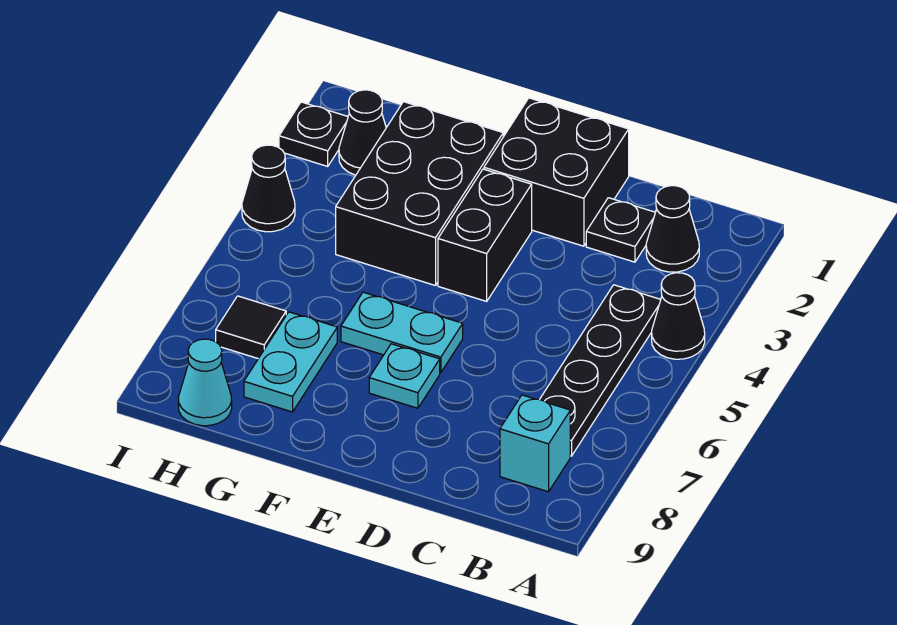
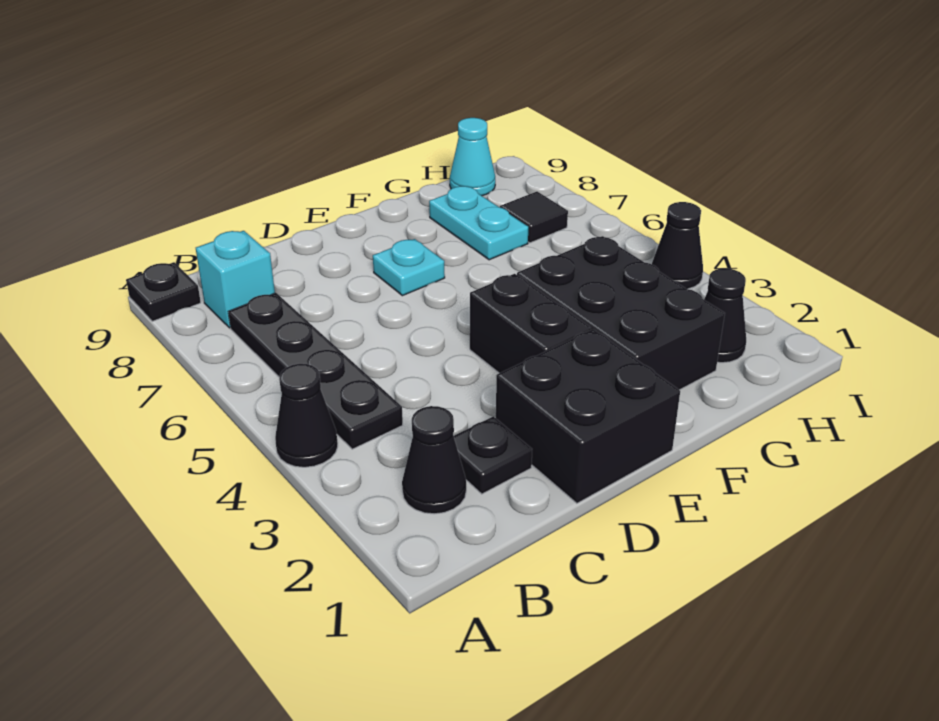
cyan 1x2 plate [341,292,463,373] -> none
black 1x1 plate [279,102,348,166] -> black 1x1 plate moved to [126,262,201,321]

